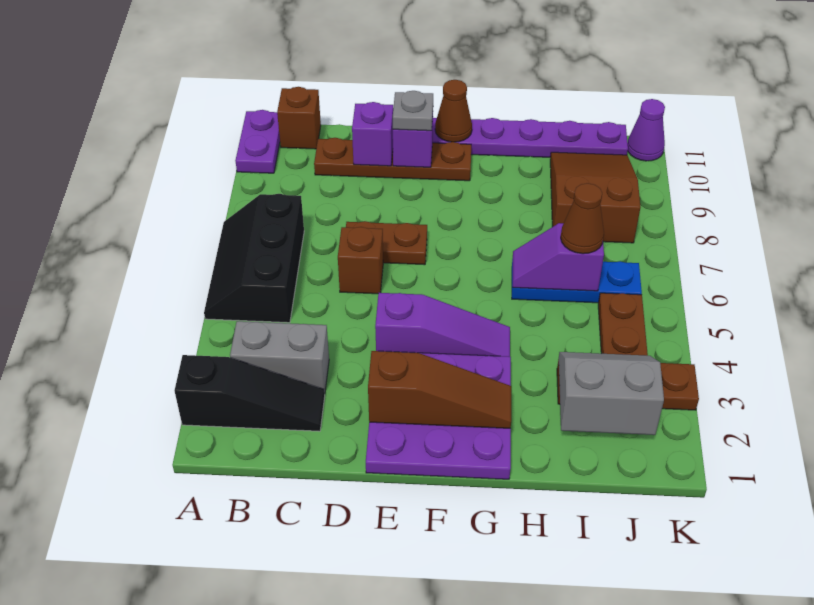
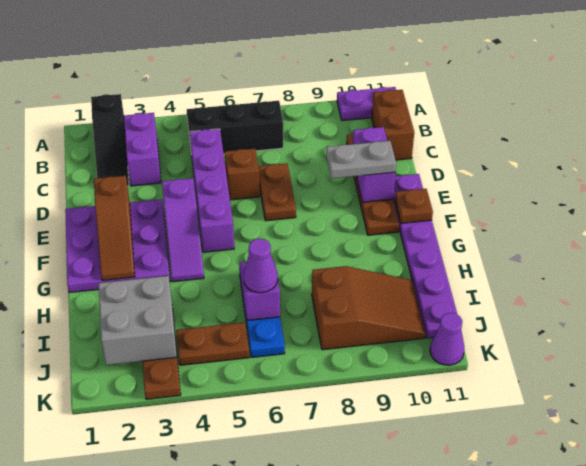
grey 1x2 brick [230,321,329,392] -> purple 1x2 brick [124,113,161,186]
brown 1x1 brick [277,87,321,149] -> brown 1x2 brick [372,90,414,160]
none -> purple 1x4 brick [190,129,234,252]
grey 1x1 plate [393,91,433,131] -> grey 1x2 plate [326,141,396,179]
brown 1x1 cone [435,80,472,142] -> brown 1x1 plate [395,189,433,223]
grey 2x2 slope [559,352,664,435] -> grey 2x2 brick [99,276,177,365]
brown 1x1 cone [561,183,604,254] -> purple 1x1 cone [243,239,278,293]

